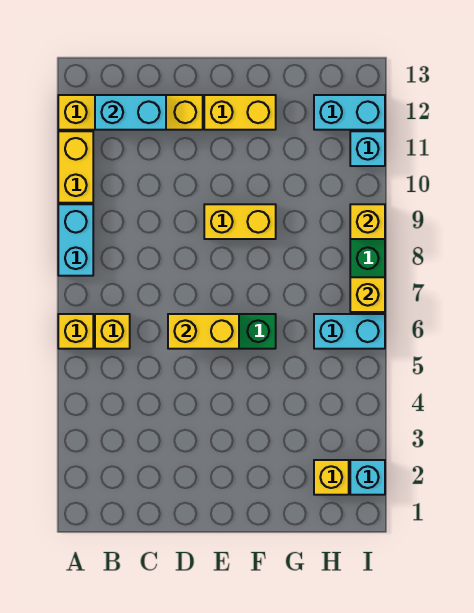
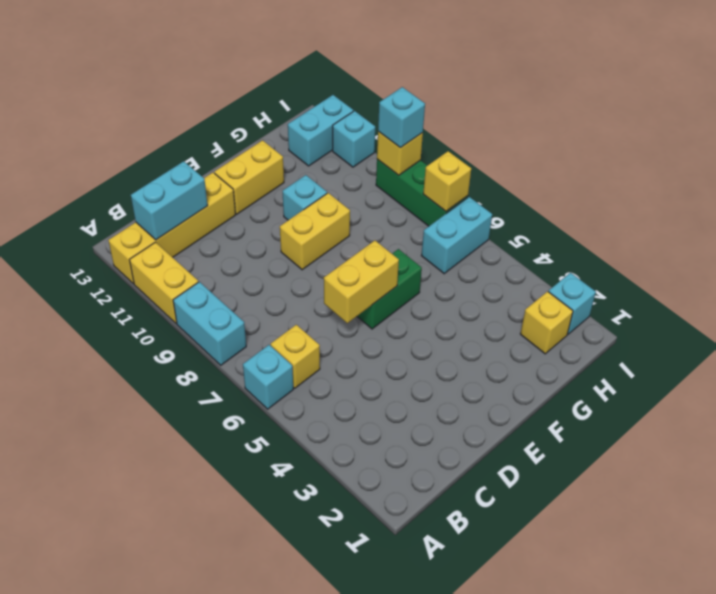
yellow 1x1 brick [58,314,93,349] -> cyan 1x1 brick [243,345,293,409]
none -> cyan 1x1 brick [283,175,327,220]
none -> cyan 1x1 brick [378,87,425,148]

